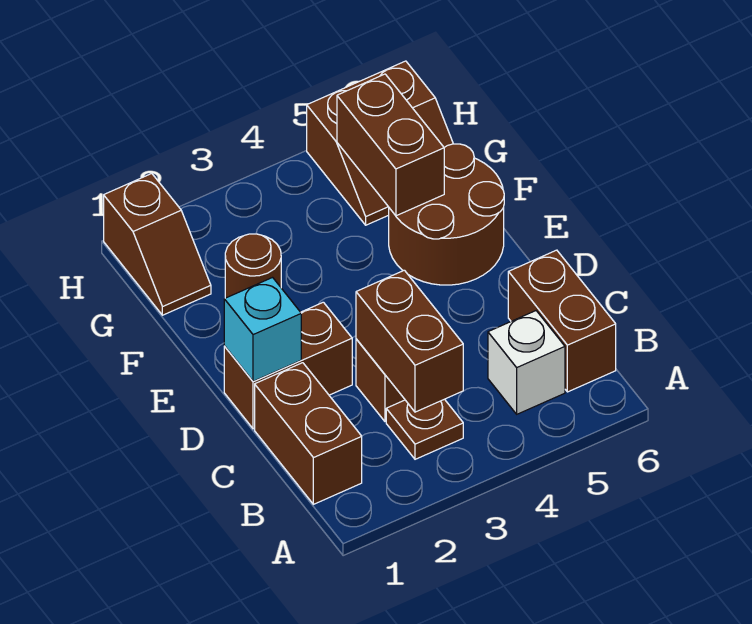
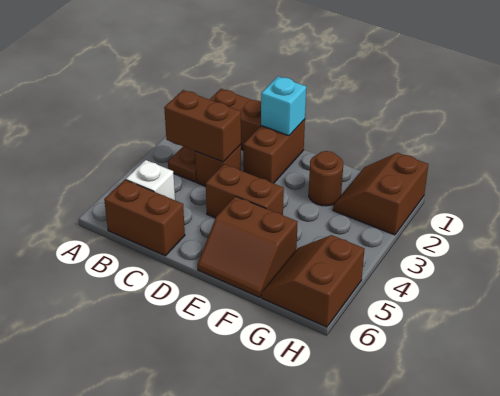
brown 2x2 round brick [389,144,504,285] -> brown 2x2 slope [197,196,298,297]
brown 1x2 brick [337,74,444,216] -> brown 1x2 brick moved to [206,164,284,218]
brown 1x2 slope [104,174,211,315] -> brown 2x2 slope [333,153,429,235]

